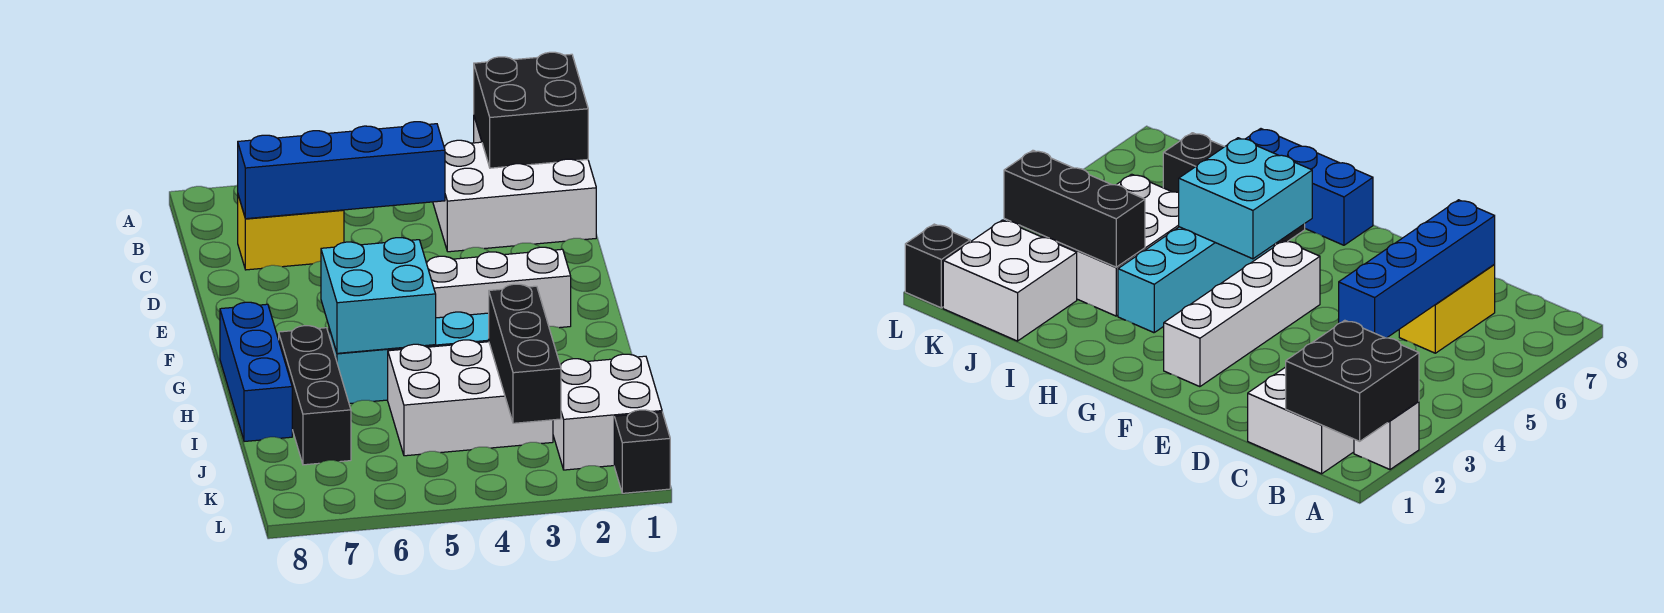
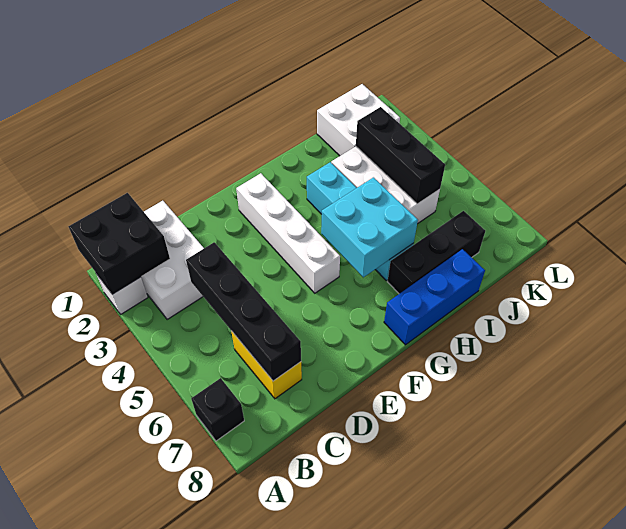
blue 1x4 brick [238,122,445,219] -> black 1x4 brick [186,242,301,381]
black 1x3 brick [489,284,561,423] -> black 1x3 brick turned to [356,107,445,204]
black 1x1 brick [614,410,670,493] -> black 1x1 brick moved to [191,378,244,441]

